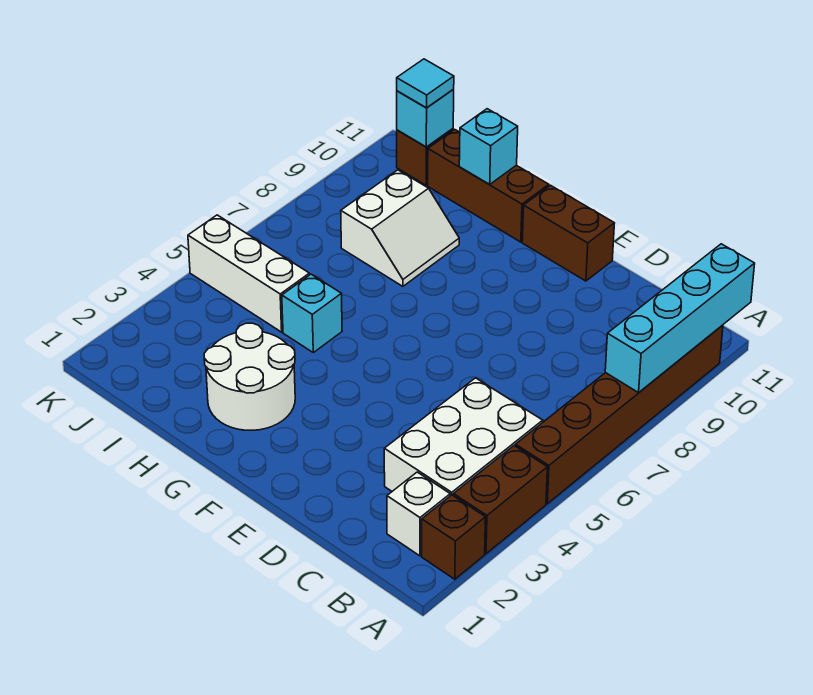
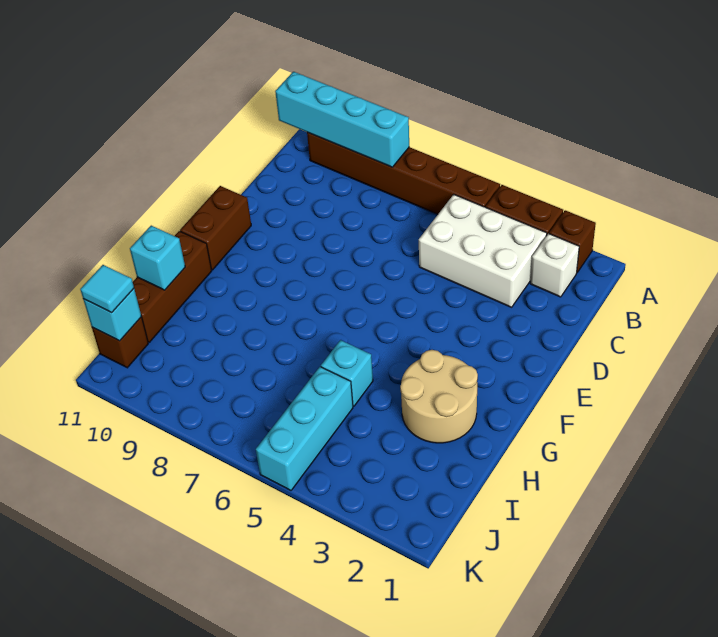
white 2x2 round brick [204,323,295,430] -> tan 2x2 round brick [400,350,478,443]
white 2x2 slope [341,170,459,286] -> none
white 1x3 brick [188,215,309,332] -> cyan 1x3 brick [256,367,353,490]

